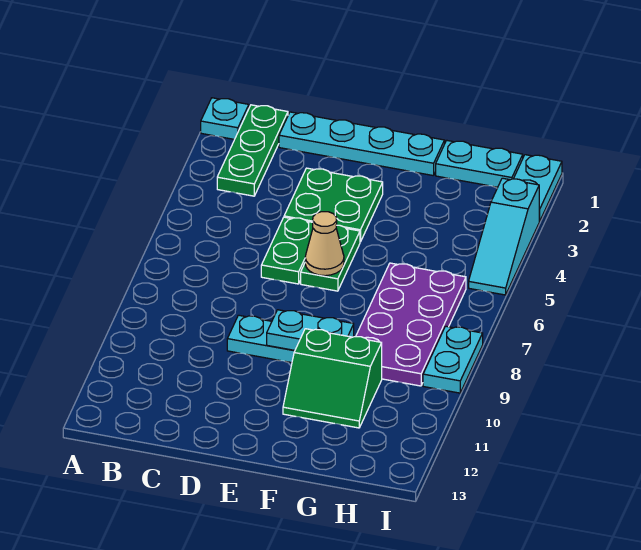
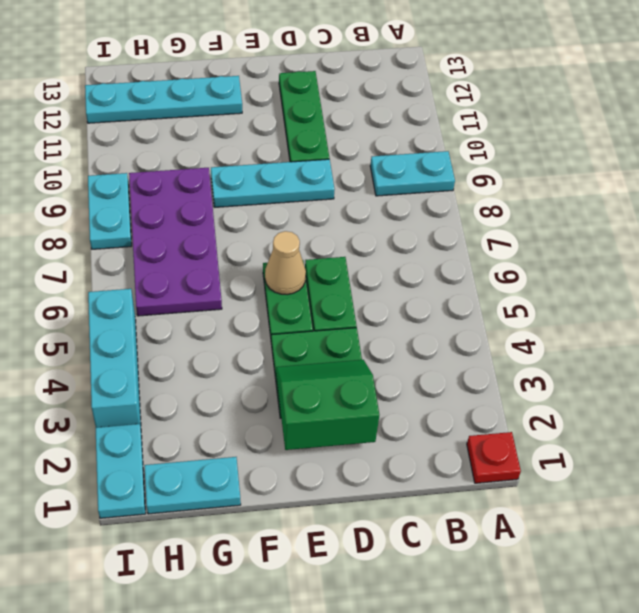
cyan 1x1 plate [201,98,249,139] -> red 1x1 plate [467,432,521,483]
green 1x3 plate [217,105,288,196] -> green 1x3 plate moved to [279,71,329,162]
cyan 1x4 plate [279,112,445,176] -> cyan 1x4 plate moved to [85,76,242,123]
cyan 1x2 plate [267,310,354,350] -> cyan 1x2 plate moved to [370,151,455,196]
green 2x2 slope [283,329,382,428] -> green 2x2 slope moved to [276,360,379,450]
cyan 1x3 slope [469,178,539,295] -> cyan 1x3 brick [88,289,141,428]

